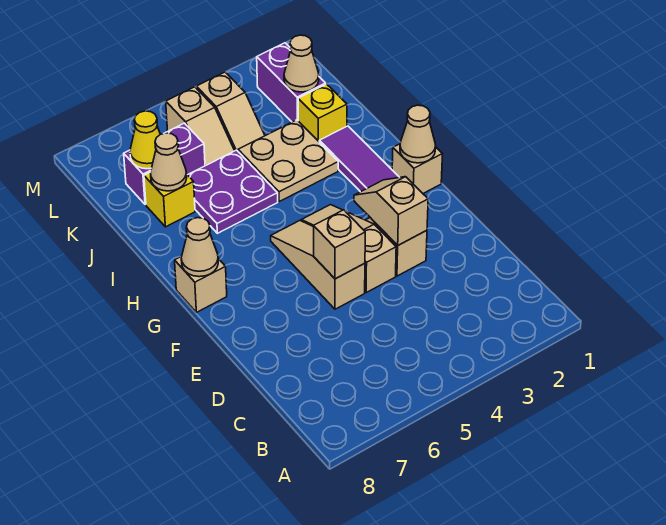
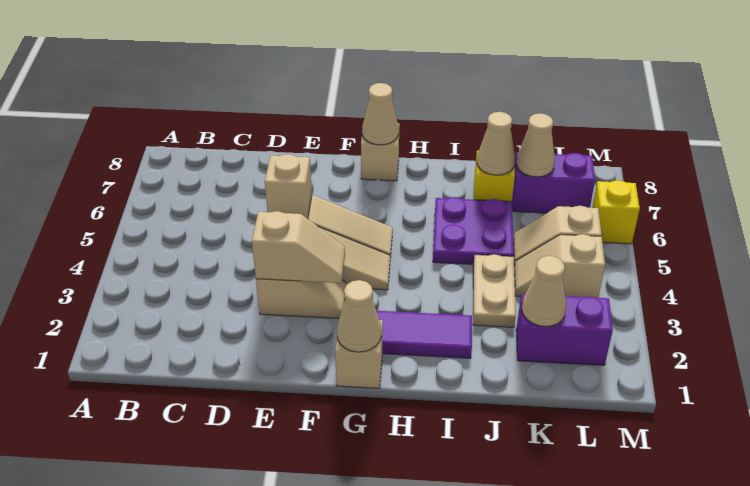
tan 2x2 plate [238,120,338,202] -> tan 1x2 plate [473,254,516,327]
yellow 1x1 brick [298,84,347,141] -> yellow 1x1 brick moved to [592,180,640,244]
purple 1x2 brick [124,123,205,205] -> purple 1x2 brick turned to [512,152,595,213]
yellow 1x1 cone [130,111,160,169] -> tan 1x1 cone [516,113,555,177]

